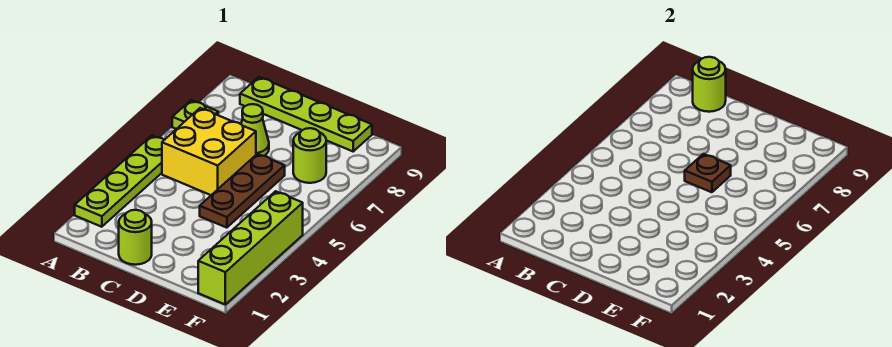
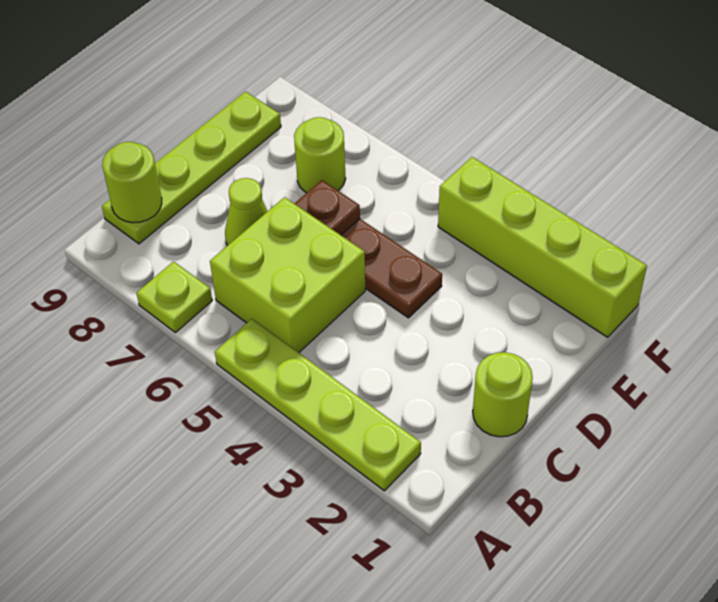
yellow 2x2 brick [162,108,256,195] -> lime 2x2 brick [210,197,365,353]

